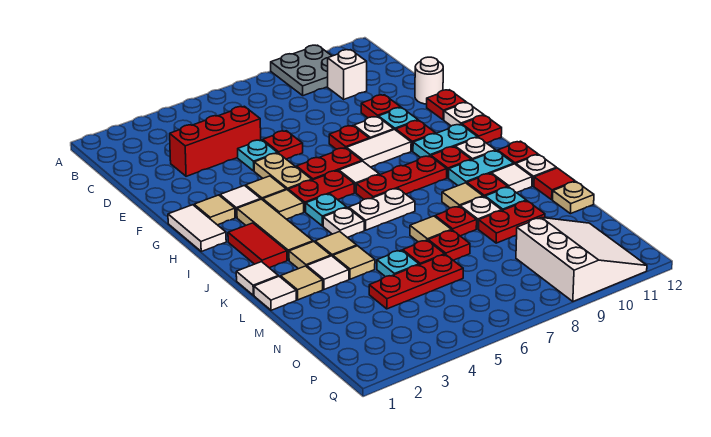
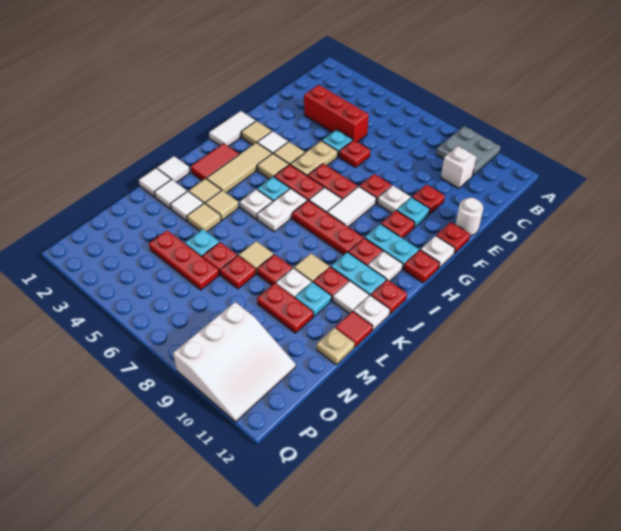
white 1x2 tile [347,130,411,167] -> white 1x2 tile turned to [327,186,376,227]
white 1x2 plate [349,188,415,230] -> white 1x2 plate turned to [257,188,307,232]
tan 1x1 tile [281,266,323,300] -> white 1x1 tile [154,180,187,209]

